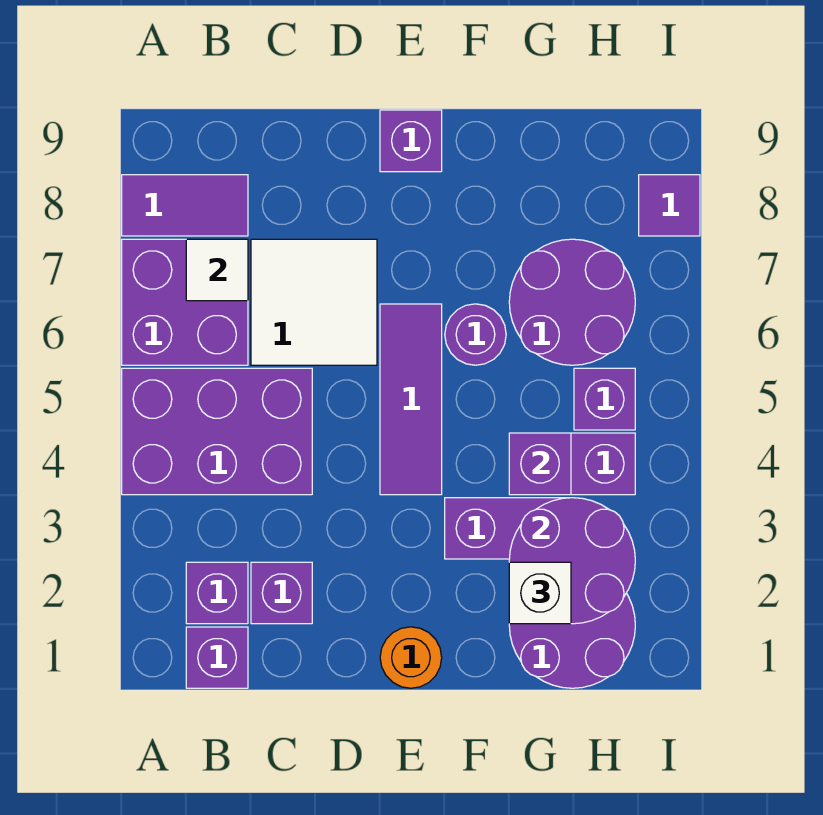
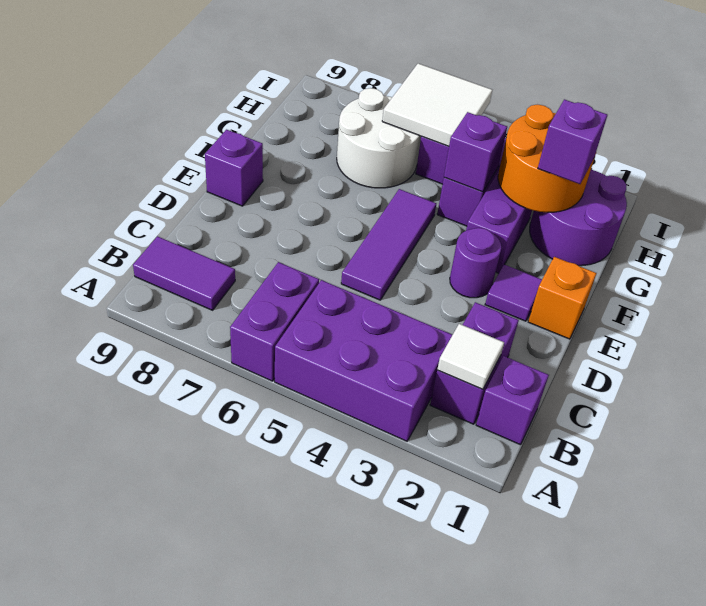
purple 2x3 brick [122,368,312,495] -> purple 2x3 brick turned to [275,280,452,441]
purple 2x2 brick [122,239,248,365] -> purple 1x2 brick [230,262,319,381]
purple 1x2 tile [122,175,248,236] -> purple 1x2 tile turned to [133,236,235,310]
white 1x1 tile [186,239,248,301] -> white 1x1 tile moved to [437,324,504,389]
white 2x2 tile [251,239,377,365] -> white 2x2 tile moved to [382,64,492,146]
orange 1x1 round brick [380,627,442,688] -> orange 1x1 brick [528,257,597,339]
purple 1x3 tile [380,304,442,495] -> purple 1x3 tile turned to [341,189,436,300]
purple 1x1 round brick [445,304,506,365] -> purple 1x1 round brick moved to [450,228,501,298]
purple 2x2 round brick [509,498,635,624] -> orange 2x2 round brick [498,105,596,212]
white 1x1 brick [509,562,571,624] -> purple 1x1 brick [538,99,607,184]
purple 2x2 round brick [509,239,635,365] -> white 2x2 round brick [337,88,421,188]
purple 1x1 tile [639,175,700,236] -> purple 1x1 tile moved to [485,265,542,321]

